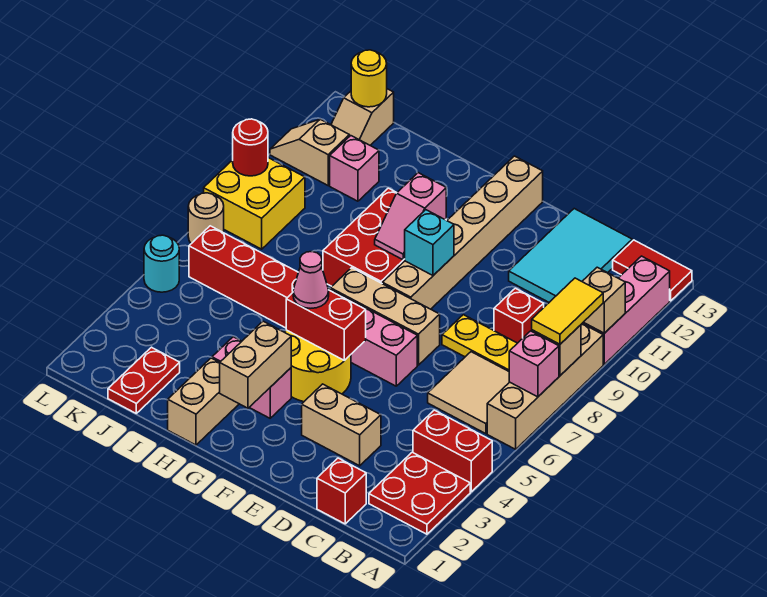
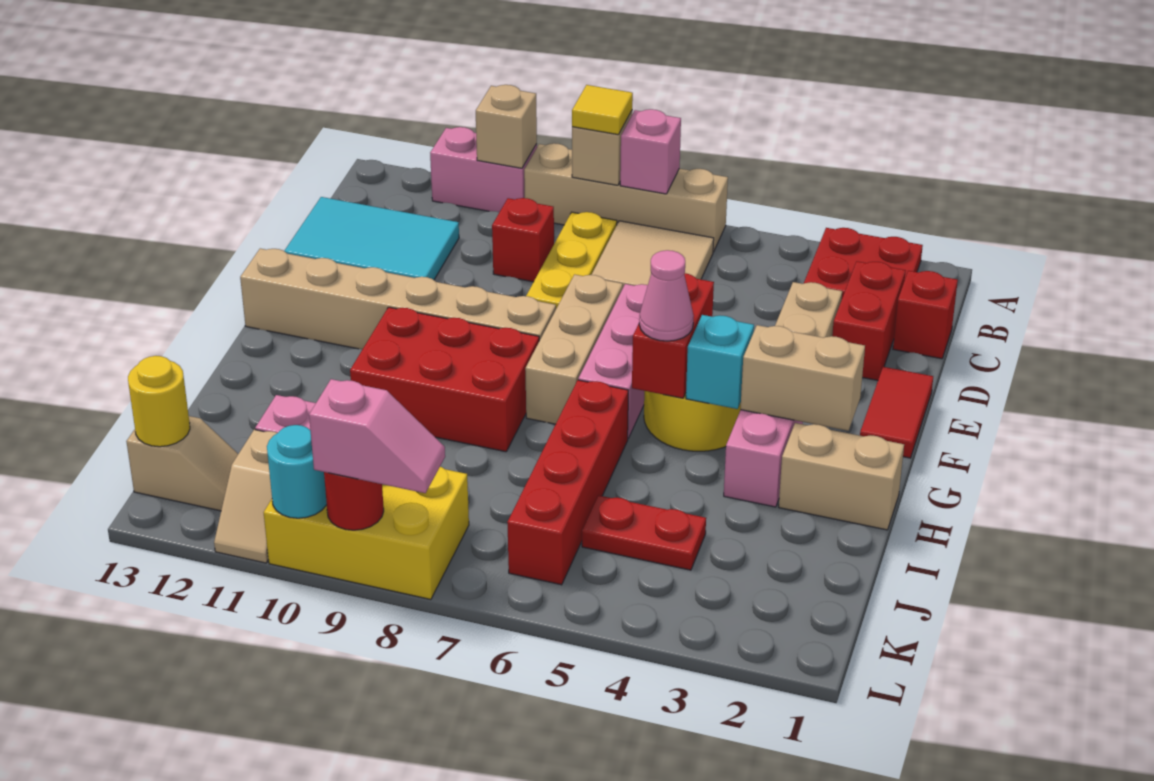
red 1x2 brick [413,410,492,492] -> red 1x2 brick moved to [832,261,906,380]
yellow 1x2 tile [532,278,603,344] -> yellow 1x1 tile [572,85,633,135]
pink 1x3 brick [582,256,670,364] -> pink 1x2 brick [430,127,537,212]
red 1x2 tile [613,240,692,301] -> red 1x2 tile moved to [860,367,933,458]
cyan 1x1 brick [405,210,454,275] -> cyan 1x1 brick moved to [686,315,754,409]
pink 1x2 slope [375,173,446,260] -> pink 1x2 slope moved to [309,379,445,493]
red 1x2 plate [108,347,180,413] -> red 1x2 plate moved to [582,495,706,570]
yellow 2x2 brick [204,158,305,249] -> yellow 2x3 brick [264,467,469,600]
cyan 1x1 round brick [144,235,179,292] -> cyan 1x1 round brick moved to [267,425,327,518]
tan 1x1 round brick [188,193,224,244] -> none

